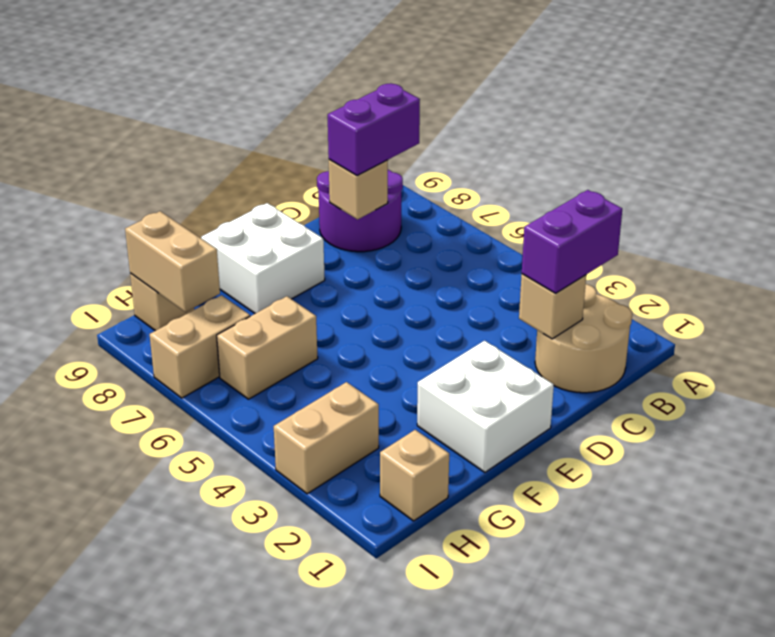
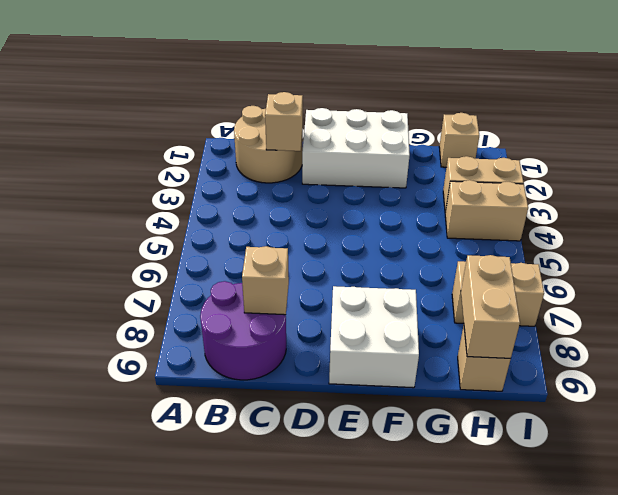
purple 1x2 brick [522,190,622,293] -> none
purple 1x2 brick [328,84,420,176] -> none
white 2x2 brick [417,341,554,472] -> white 2x3 brick [302,108,410,188]
tan 1x2 brick [217,296,318,399] -> tan 1x2 brick moved to [445,180,528,241]

